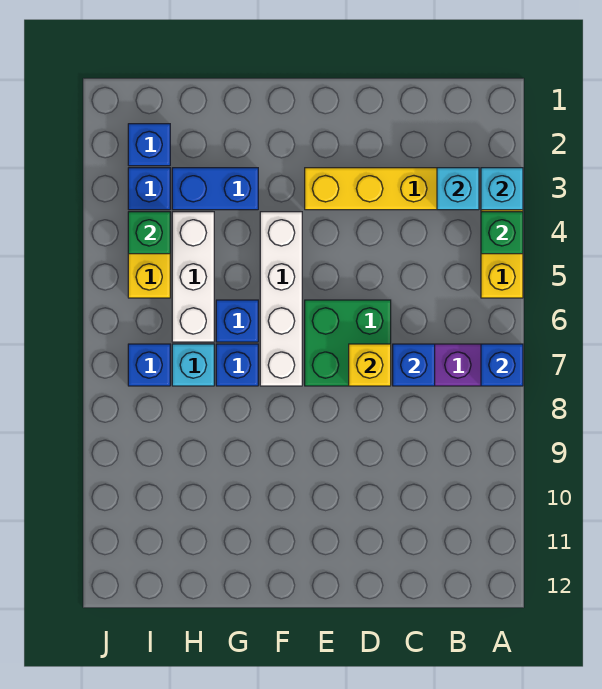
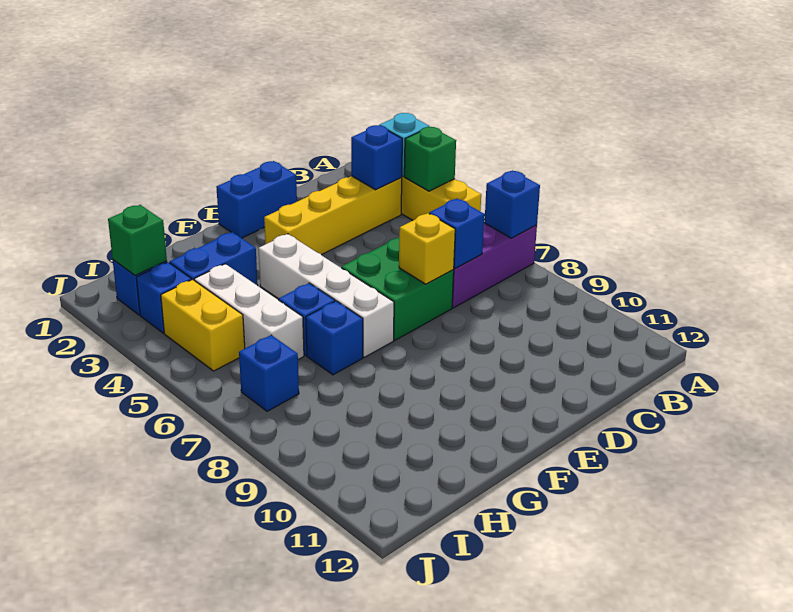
cyan 1x1 brick [437,168,479,210] -> blue 1x1 brick [351,125,402,190]
none -> blue 1x2 brick [216,161,297,238]
cyan 1x1 brick [172,344,214,386] -> none
green 1x1 brick [128,212,170,254] -> green 1x1 brick moved to [108,205,167,275]

